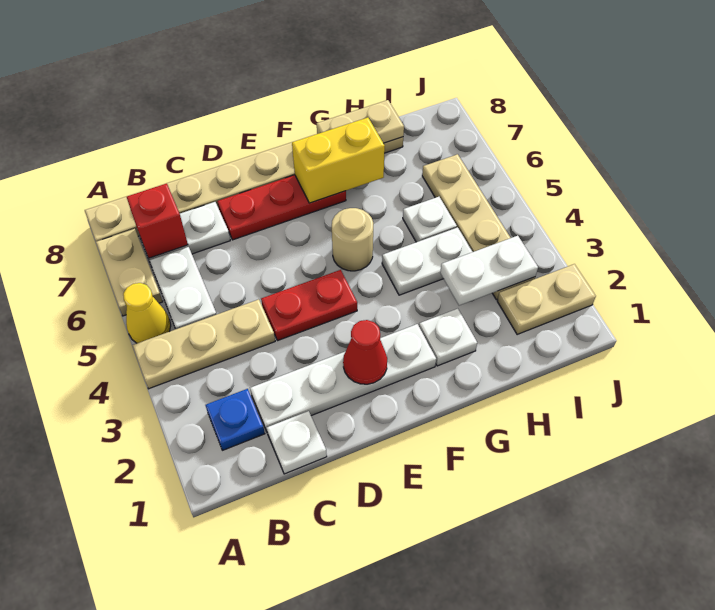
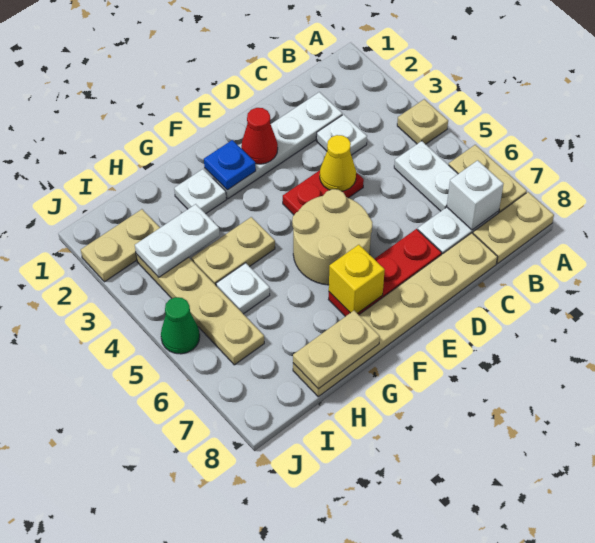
tan 1x3 plate [132,299,275,389] -> tan 1x1 plate [397,99,448,144]
yellow 1x1 cone [123,283,171,343] -> yellow 1x1 cone moved to [320,135,356,191]
blue 1x1 plate [205,389,265,450] -> blue 1x1 plate moved to [204,140,256,190]
red 1x1 brick [127,183,188,258] -> white 1x1 brick [447,160,504,230]
white 1x1 plate [267,411,327,474] -> white 1x1 plate moved to [316,114,367,155]
tan 1x1 round brick [332,208,373,271] -> tan 2x2 round brick [292,189,373,285]
yellow 1x2 brick [292,118,385,203] -> yellow 1x1 brick [329,245,385,313]
white 1x2 plate [382,227,472,295] -> tan 1x2 plate [192,217,275,285]
none -> green 1x1 cone [161,297,200,354]

